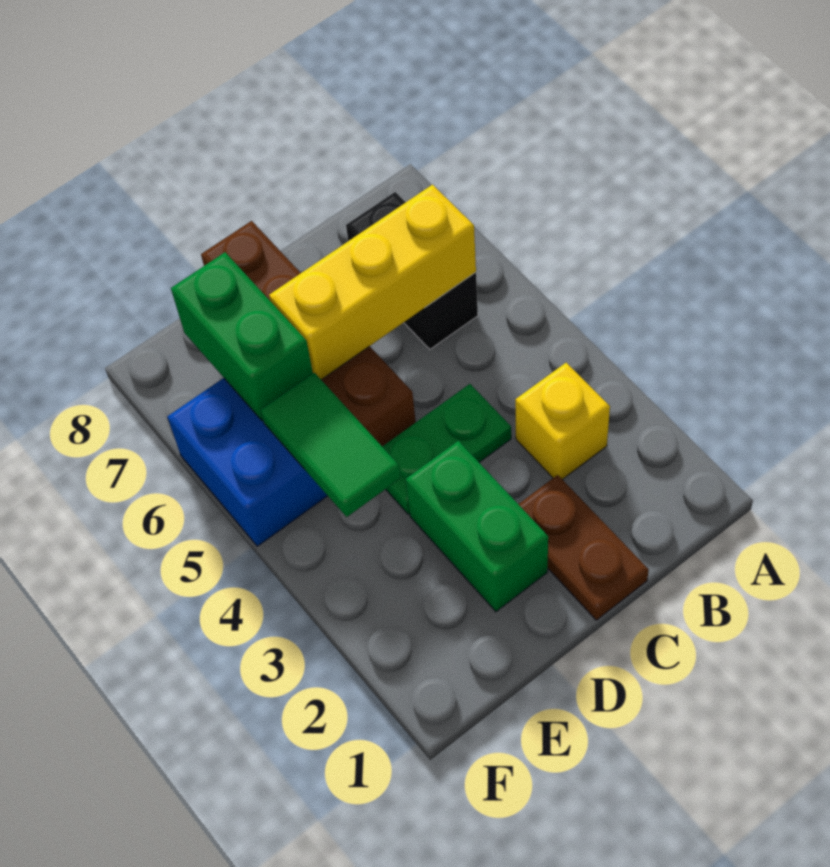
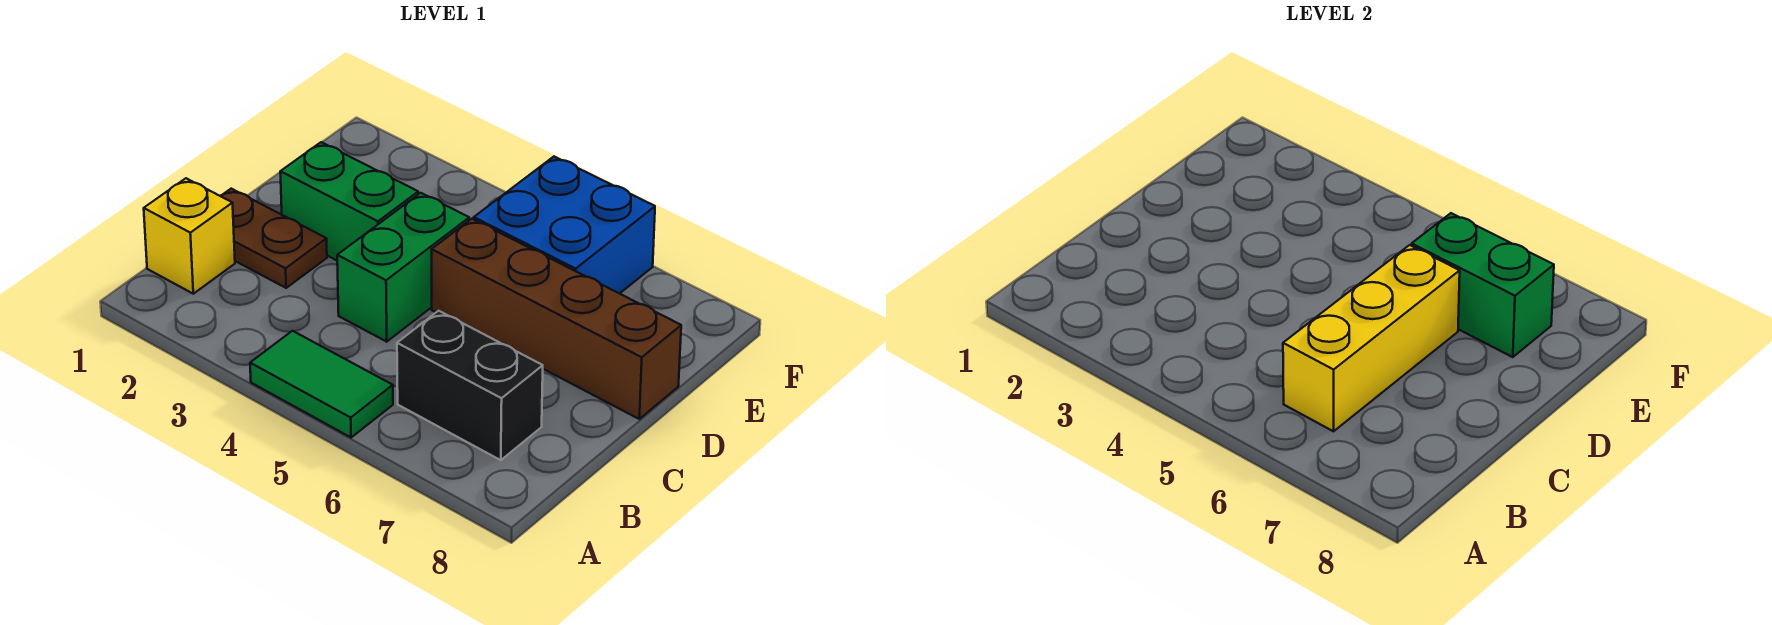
yellow 1x1 brick [515,363,610,479] -> yellow 1x1 brick moved to [144,178,235,294]
green 1x2 plate [382,384,511,514] -> green 1x2 brick [337,193,469,342]
green 1x2 tile [261,373,401,517] -> green 1x2 tile moved to [250,331,393,438]

